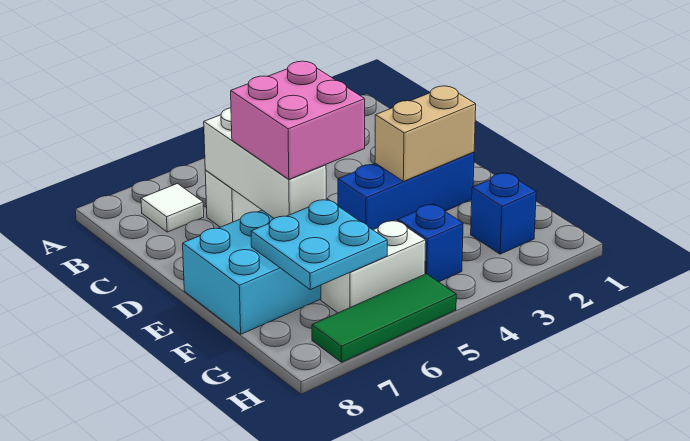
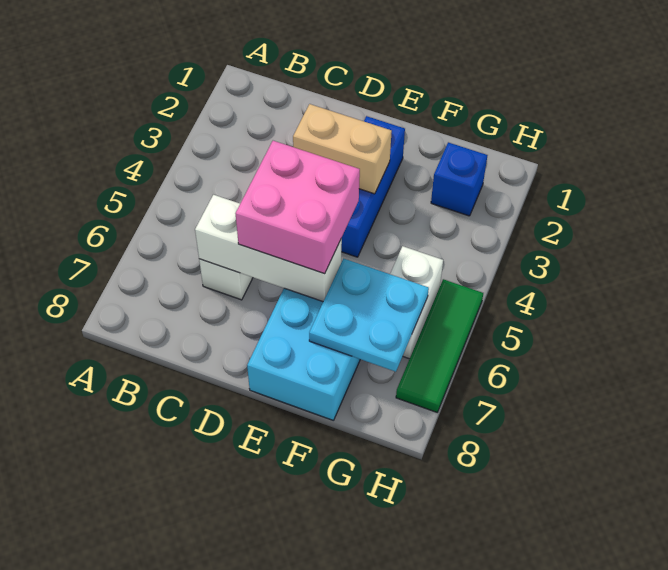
white 1x1 tile [141,184,204,232] -> none
tan 1x2 brick [375,86,476,181] -> tan 1x2 brick turned to [293,104,392,194]
blue 1x1 brick [398,204,463,282] -> none

